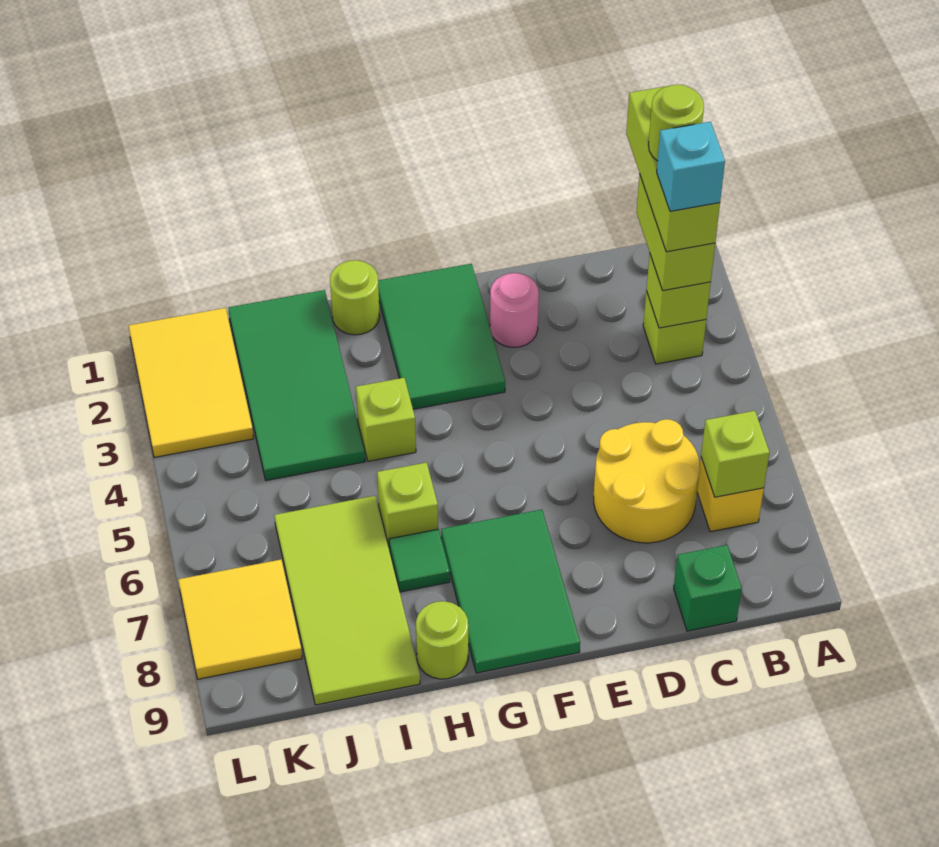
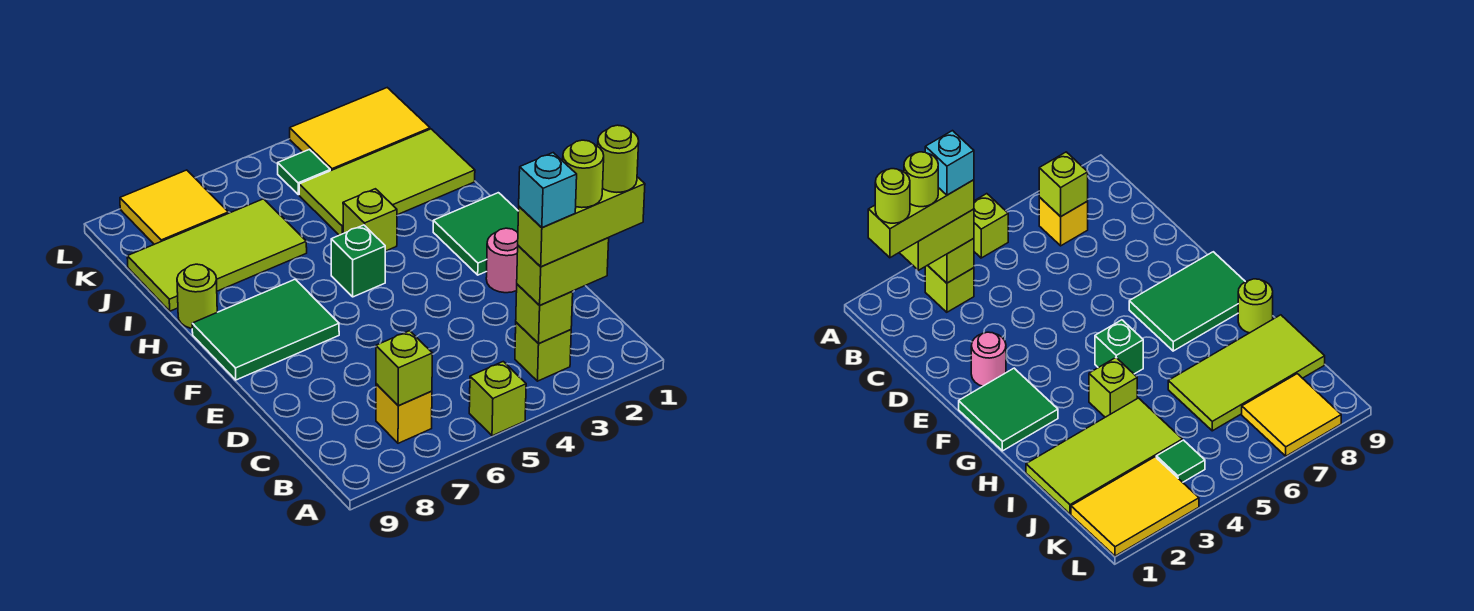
yellow 2x2 round brick [594,419,700,543] -> none
green 1x1 brick [674,545,742,631] -> green 1x1 brick moved to [331,225,385,297]
green 2x3 tile [378,264,505,409] -> green 2x2 tile [433,193,519,275]
lime 1x1 round brick [330,260,380,335] -> lime 1x1 round brick moved to [598,125,639,192]
lime 1x1 brick [377,462,438,545] -> lime 1x1 brick moved to [469,362,526,436]
green 1x1 tile [389,529,450,592] -> green 1x1 tile moved to [278,149,330,195]
green 2x4 tile [228,290,365,480] -> lime 2x4 tile [299,129,475,235]

